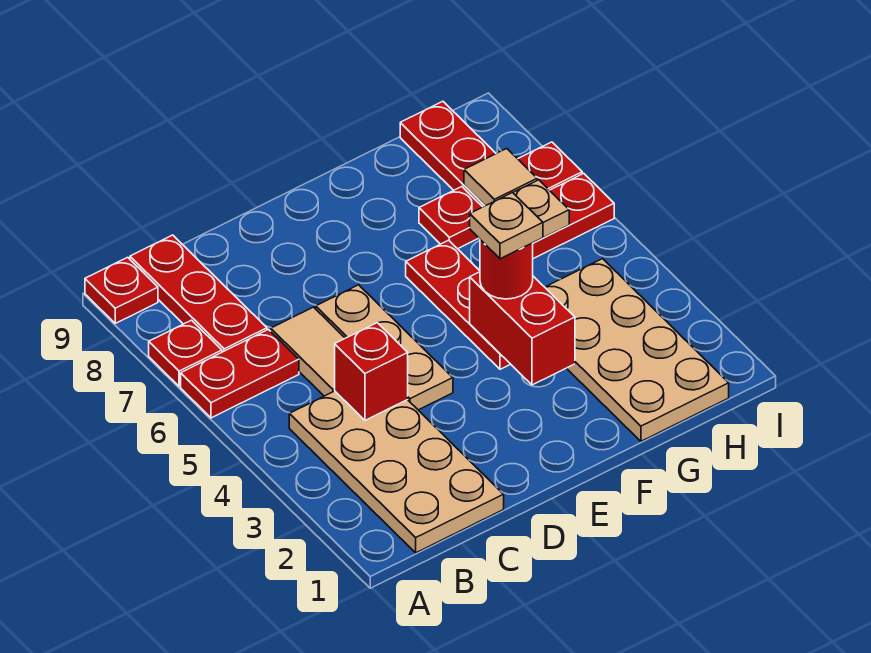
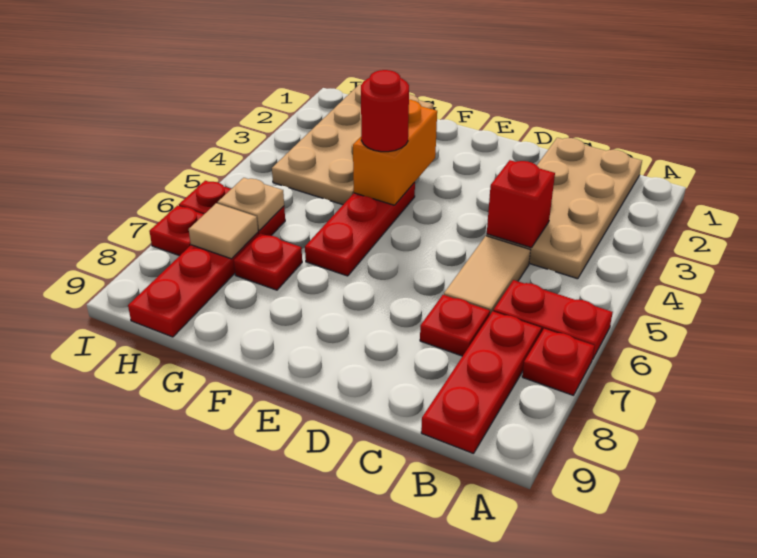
red 1x1 plate [85,257,158,323] -> red 1x1 plate moved to [420,295,490,356]
tan 1x3 plate [316,285,453,410] -> none
red 1x2 brick [470,272,575,385] -> orange 1x2 brick [353,100,437,205]
tan 1x1 plate [470,193,543,259] -> none

